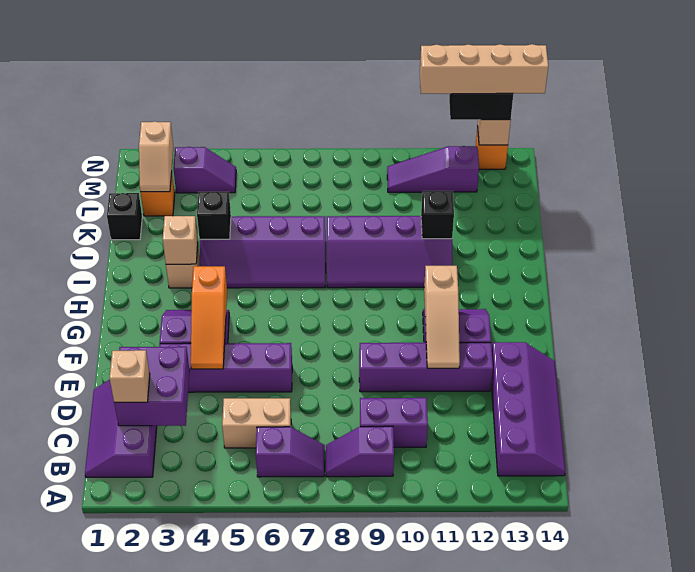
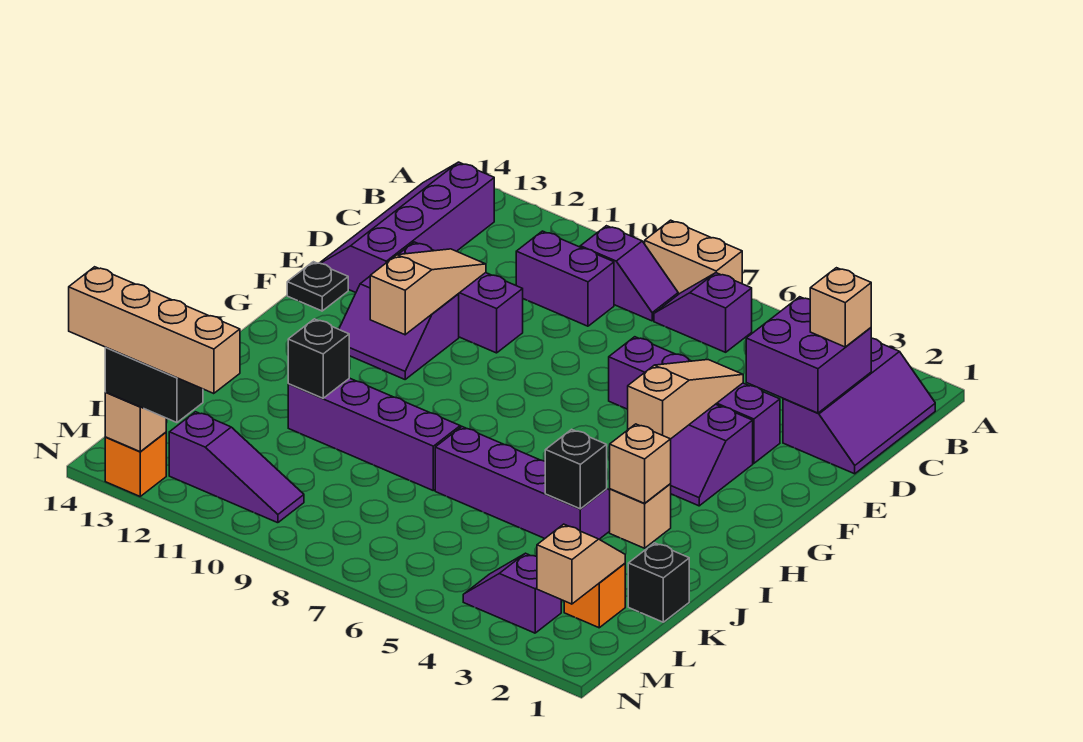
tan 1x2 brick [222,398,291,448] -> tan 1x2 brick moved to [645,220,742,294]
orange 1x3 slope [191,266,227,369] -> tan 1x3 slope [628,360,743,439]
purple 1x4 brick [359,343,493,392] -> purple 1x3 brick [398,242,523,353]
none -> black 1x1 plate [287,262,348,311]

